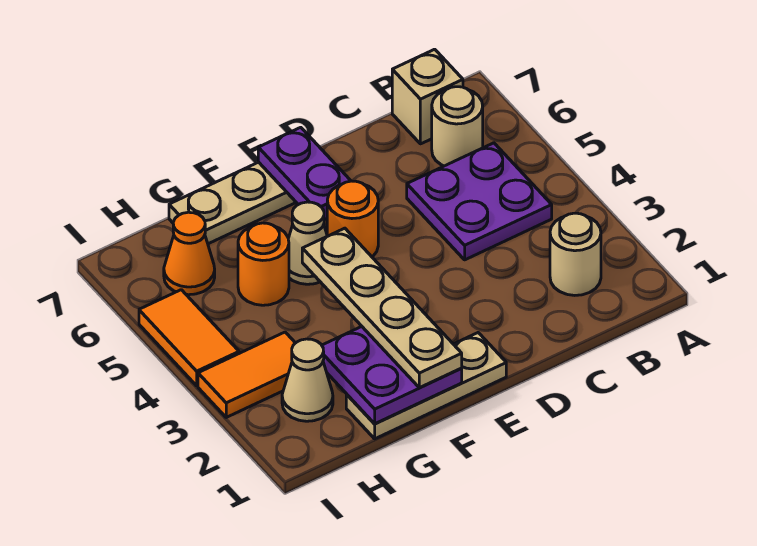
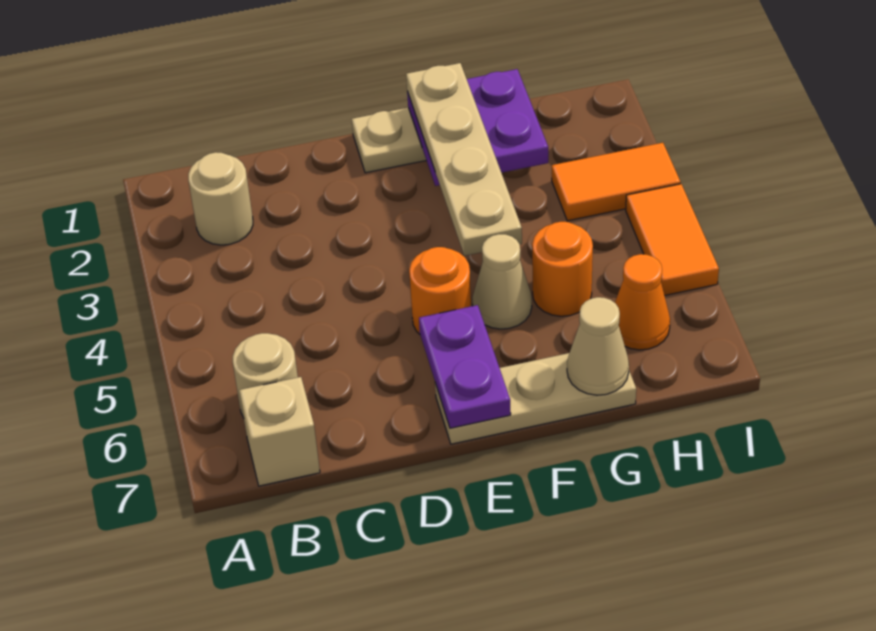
purple 2x2 plate [407,143,552,260] -> none
tan 1x1 cone [282,339,333,421] -> tan 1x1 cone moved to [567,297,629,395]

